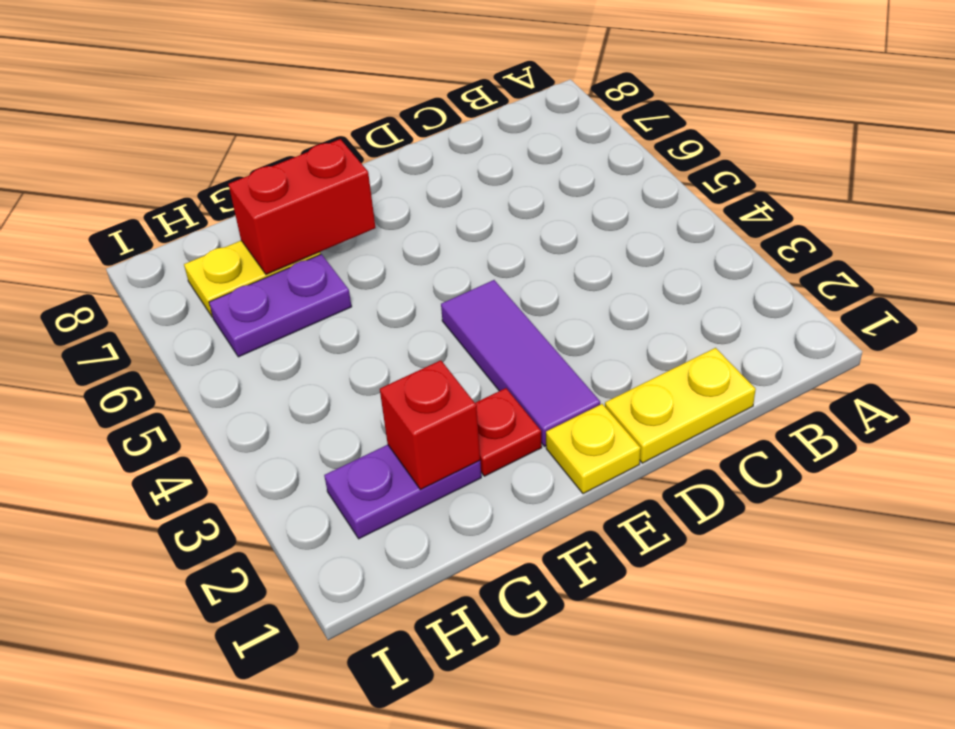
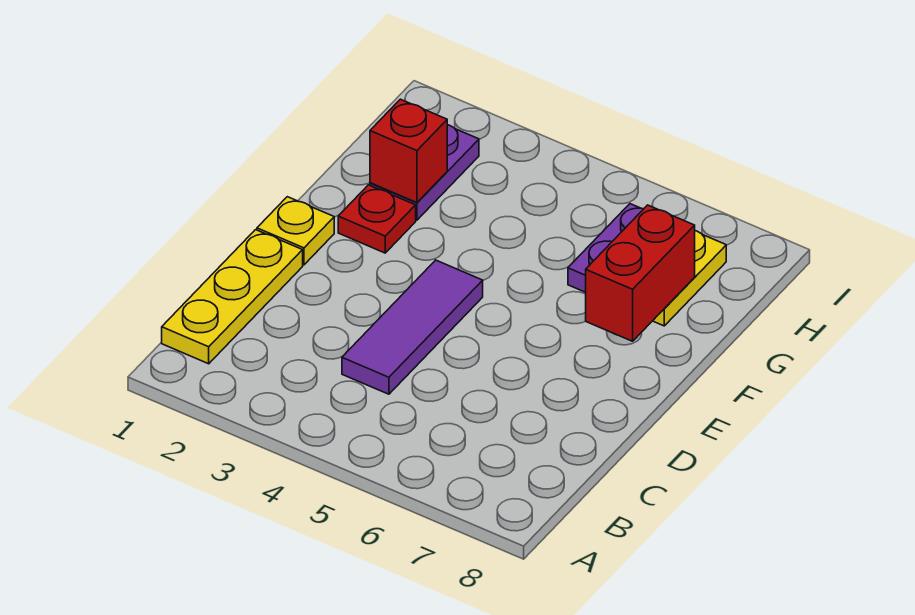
yellow 1x2 plate [605,348,756,463] -> yellow 1x3 plate [162,230,303,364]
purple 1x3 tile [441,280,600,446] -> purple 1x3 tile turned to [342,260,483,394]

